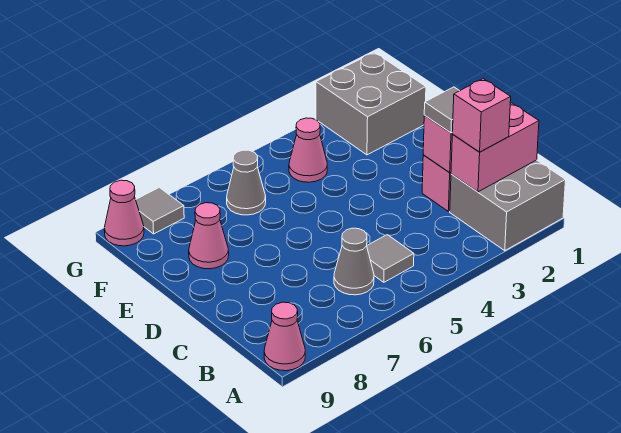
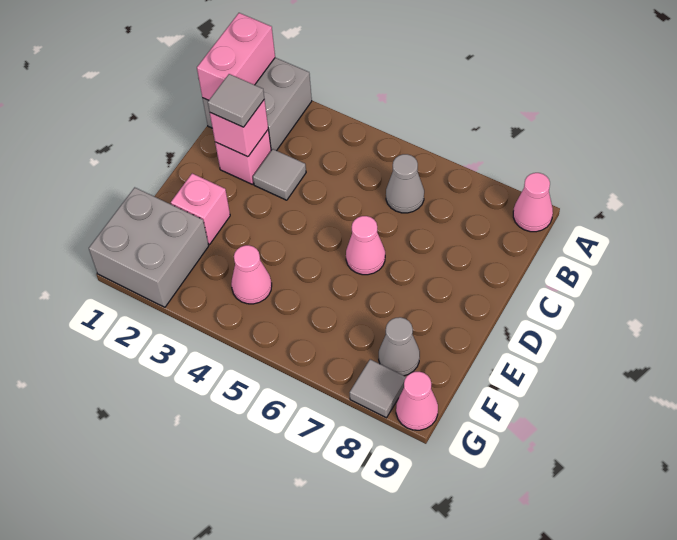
pink 1x2 brick [451,103,539,192] -> pink 1x2 brick turned to [197,13,275,100]
pink 1x1 brick [452,79,511,152] -> pink 1x1 brick moved to [171,173,230,244]
grey 1x1 tile [367,235,414,282] -> grey 1x1 tile moved to [253,149,306,200]
pink 1x1 cone [189,203,229,269] -> pink 1x1 cone moved to [346,216,385,275]
grey 1x1 cone [227,150,266,215] -> grey 1x1 cone moved to [379,317,420,376]

